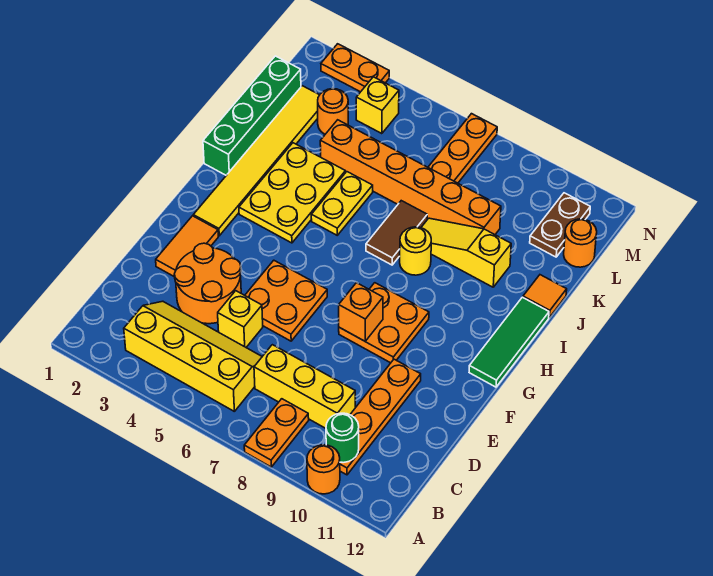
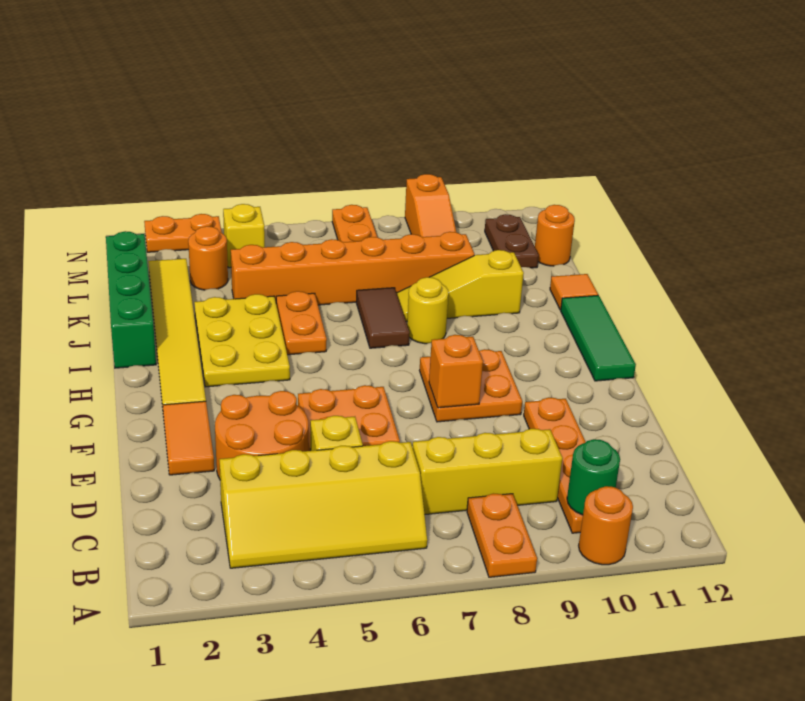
yellow 2x4 slope [124,301,262,412] -> yellow 2x4 slope turned to [219,441,427,568]
yellow 1x2 plate [311,172,373,235] -> orange 1x2 plate [276,291,327,355]
none -> orange 1x3 slope [405,174,456,237]

